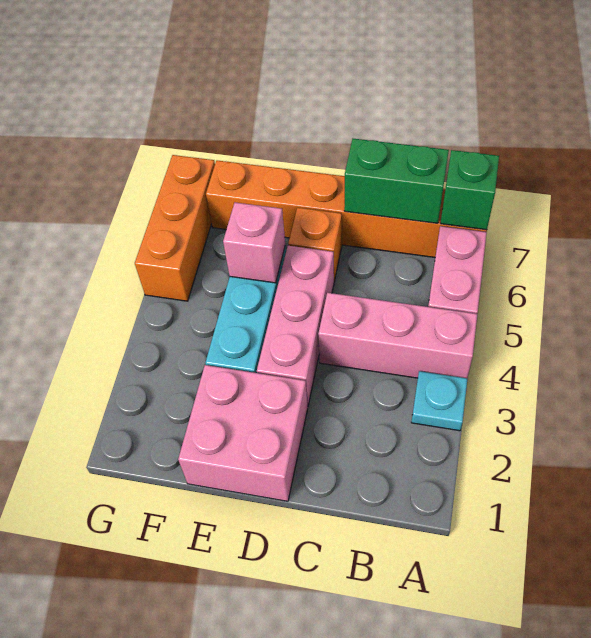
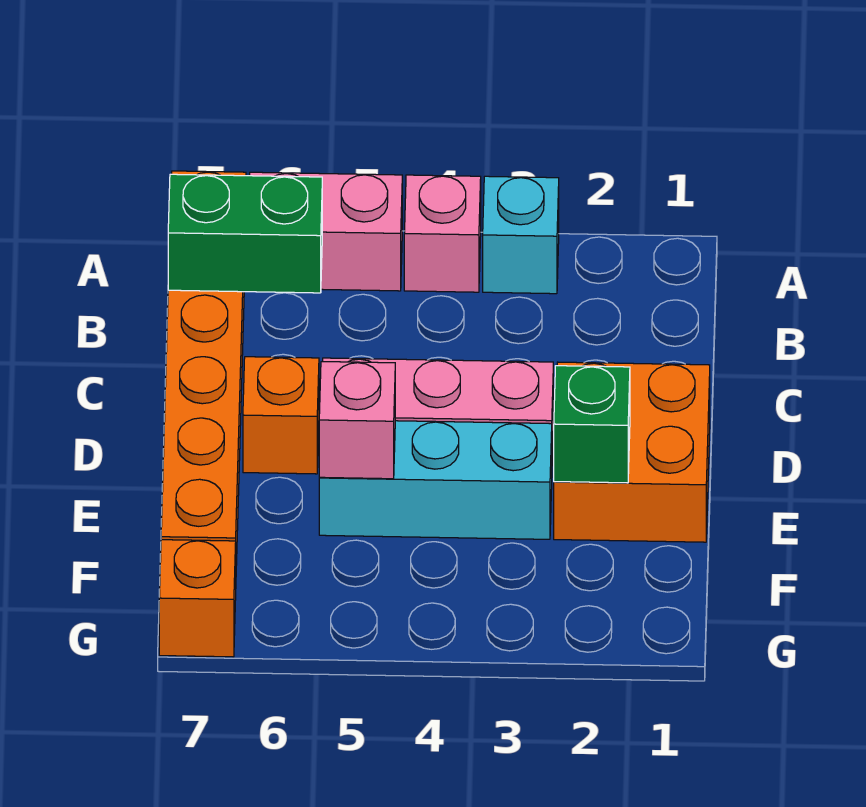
cyan 1x1 plate [411,371,468,431] -> cyan 1x1 brick [483,176,559,294]
pink 1x3 brick [318,293,477,378] -> pink 1x1 brick [404,175,481,292]
green 1x1 brick [441,150,499,230] -> green 1x1 brick moved to [554,366,630,483]
green 1x2 brick [344,139,449,223] -> green 1x2 brick turned to [168,174,322,293]
pink 2x2 brick [178,365,308,501] -> orange 2x2 brick [554,362,710,542]
orange 1x3 brick [135,155,215,301] -> orange 1x1 brick [159,540,236,657]

